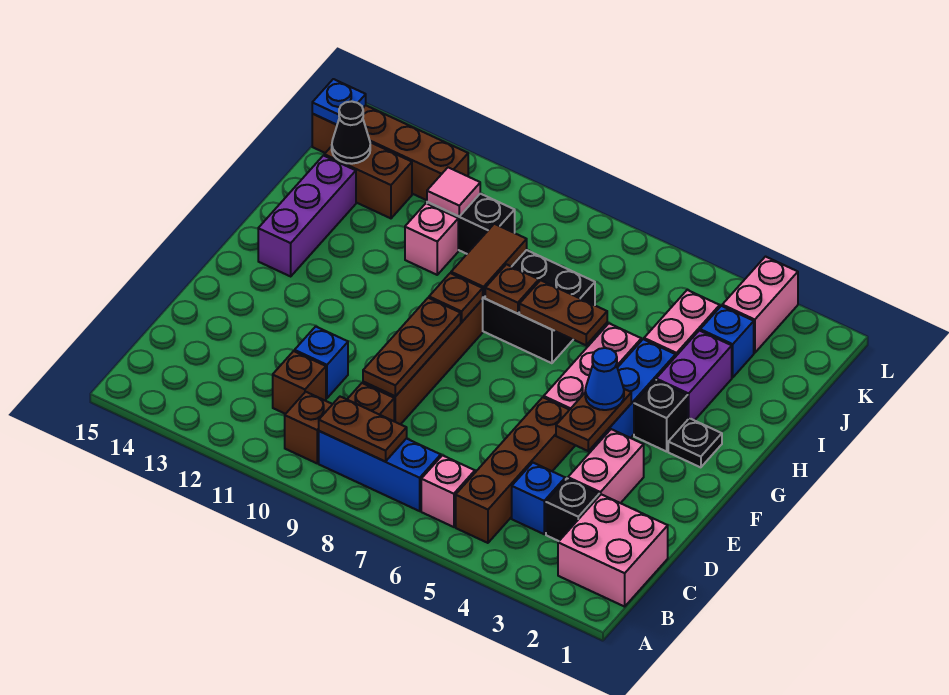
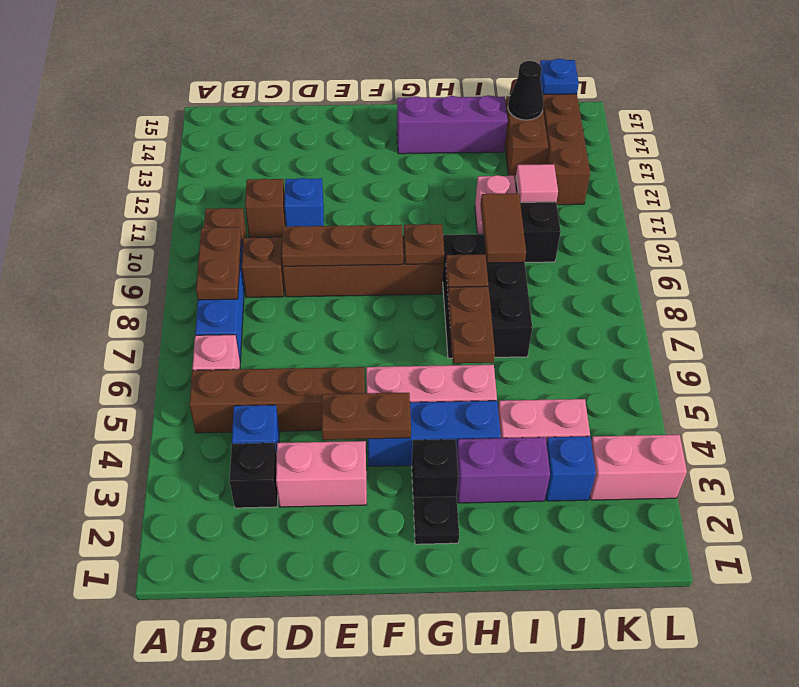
pink 2x2 brick [558,494,668,607] -> none
blue 1x1 cone [585,348,624,410] -> none
brown 1x2 tile [451,224,527,298] -> brown 1x2 tile turned to [480,193,526,263]

